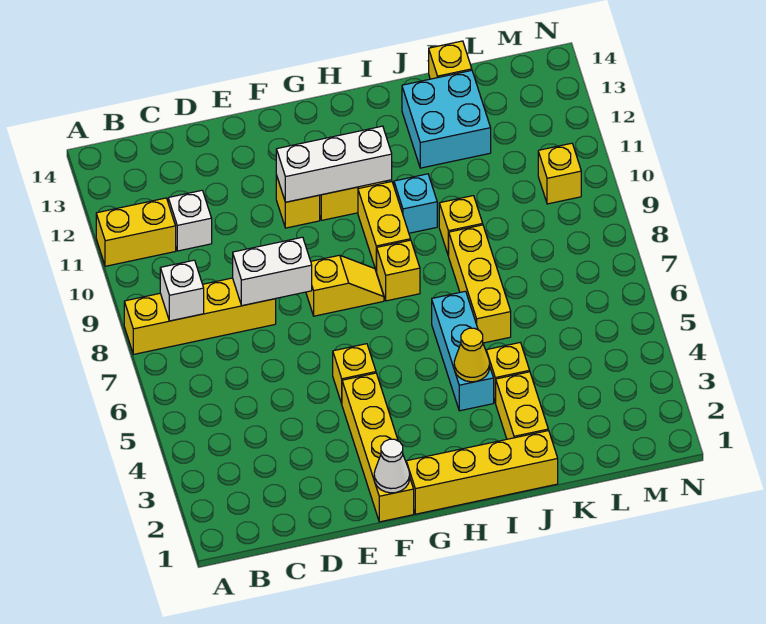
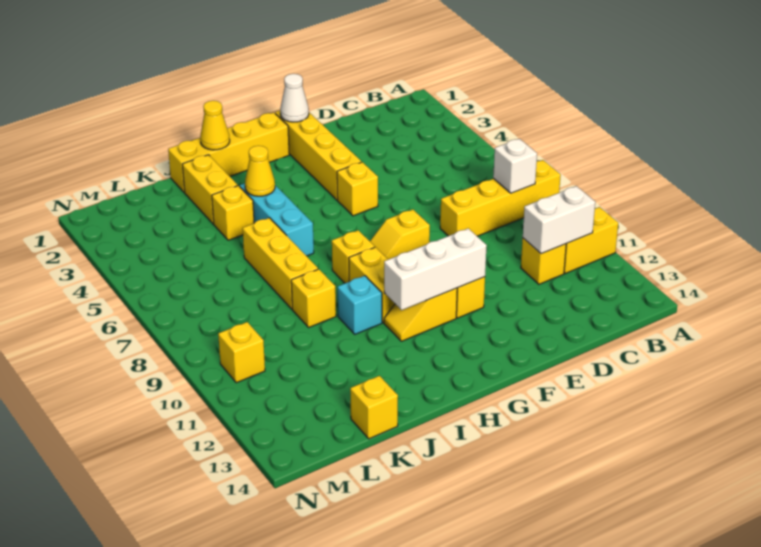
white 1x1 brick [168,190,212,251] -> yellow 1x1 brick [521,238,566,284]
white 1x2 brick [233,237,312,306] -> white 1x2 brick moved to [523,186,595,254]
none -> yellow 1x1 cone [200,101,230,150]
cyan 2x2 brick [402,70,491,168] -> none

